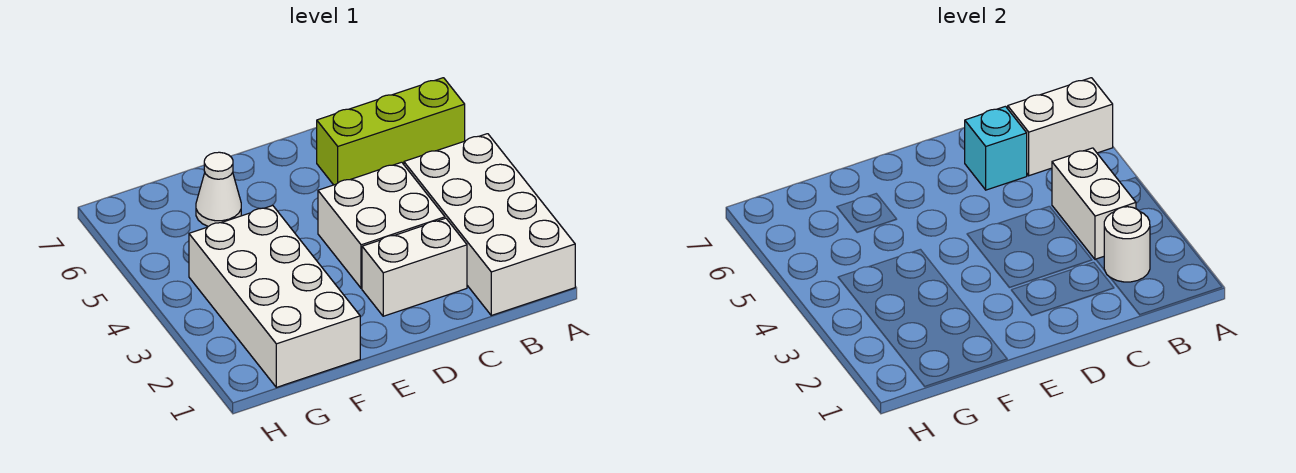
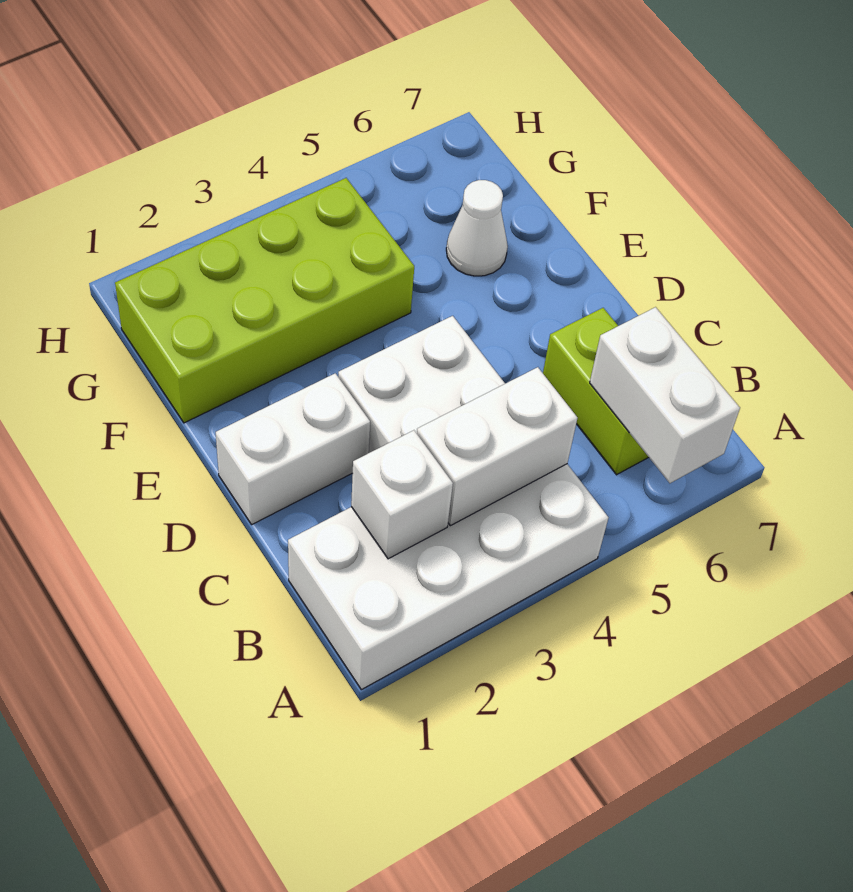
lime 1x3 brick [317,78,465,185] -> lime 1x2 brick [543,308,649,475]
white 1x1 round brick [1104,207,1150,282] -> white 1x1 brick [351,430,453,559]
white 1x2 brick [362,218,467,316] -> white 1x2 brick turned to [216,373,370,524]
cyan 1x1 brick [965,106,1027,190] -> none
white 2x4 brick [189,205,360,387] -> lime 2x4 brick [115,178,414,423]

